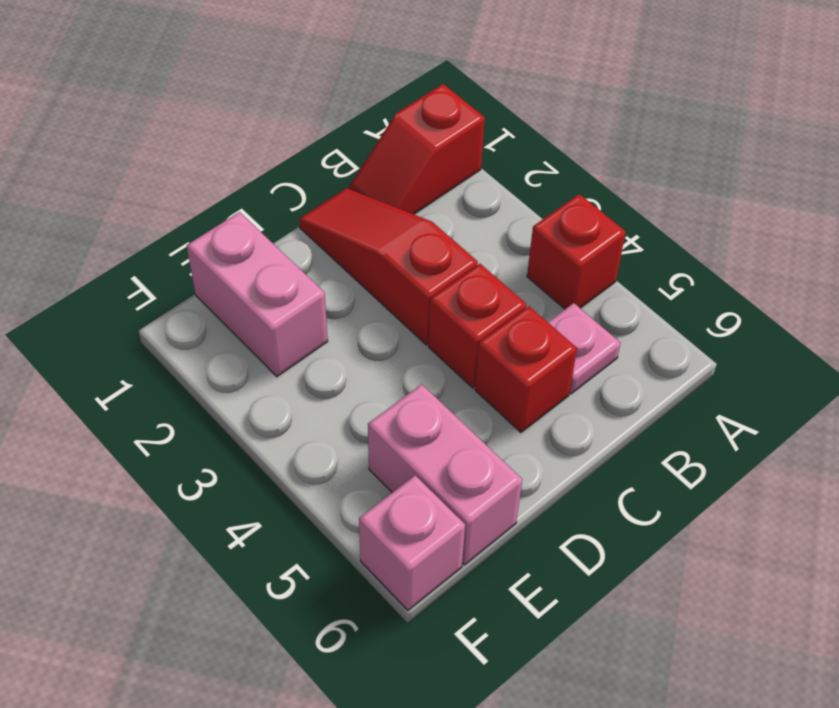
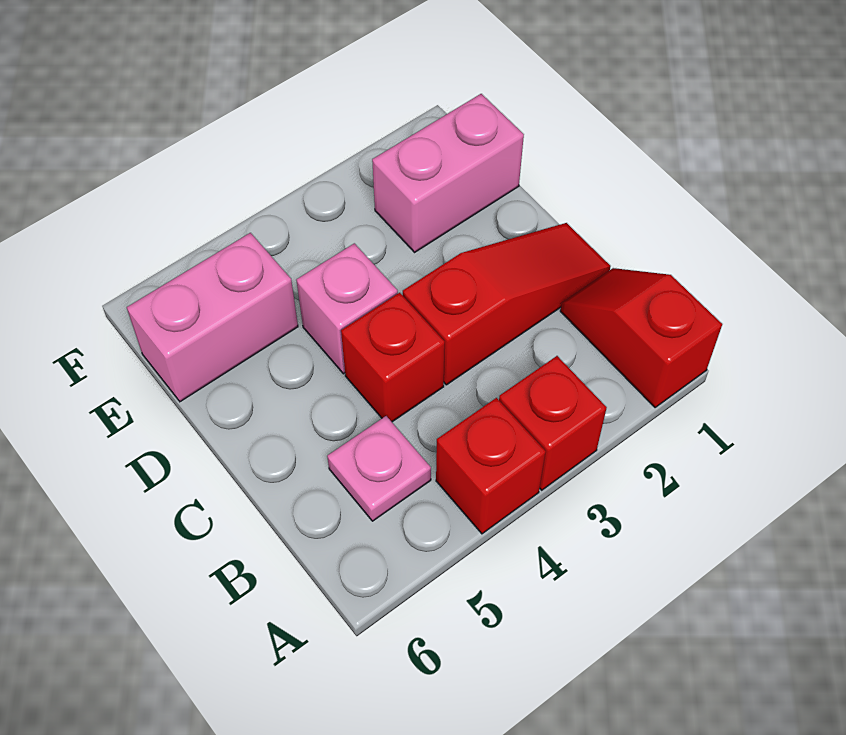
red 1x1 brick [475,306,577,432] -> red 1x1 brick moved to [499,356,607,490]
pink 1x1 brick [359,475,465,610] -> pink 1x1 brick moved to [296,243,398,374]

